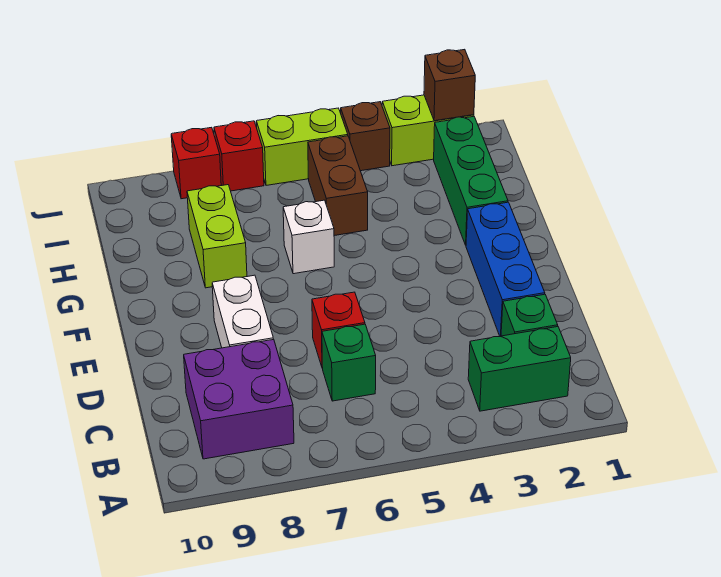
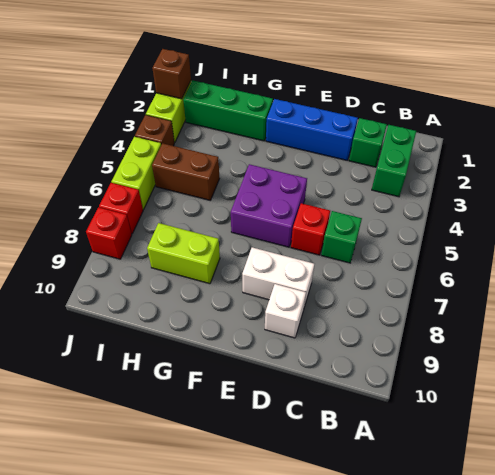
purple 2x2 brick [184,339,294,459] -> purple 2x2 brick moved to [231,164,307,247]
white 1x1 brick [283,200,334,274] -> white 1x1 brick moved to [265,284,306,338]

